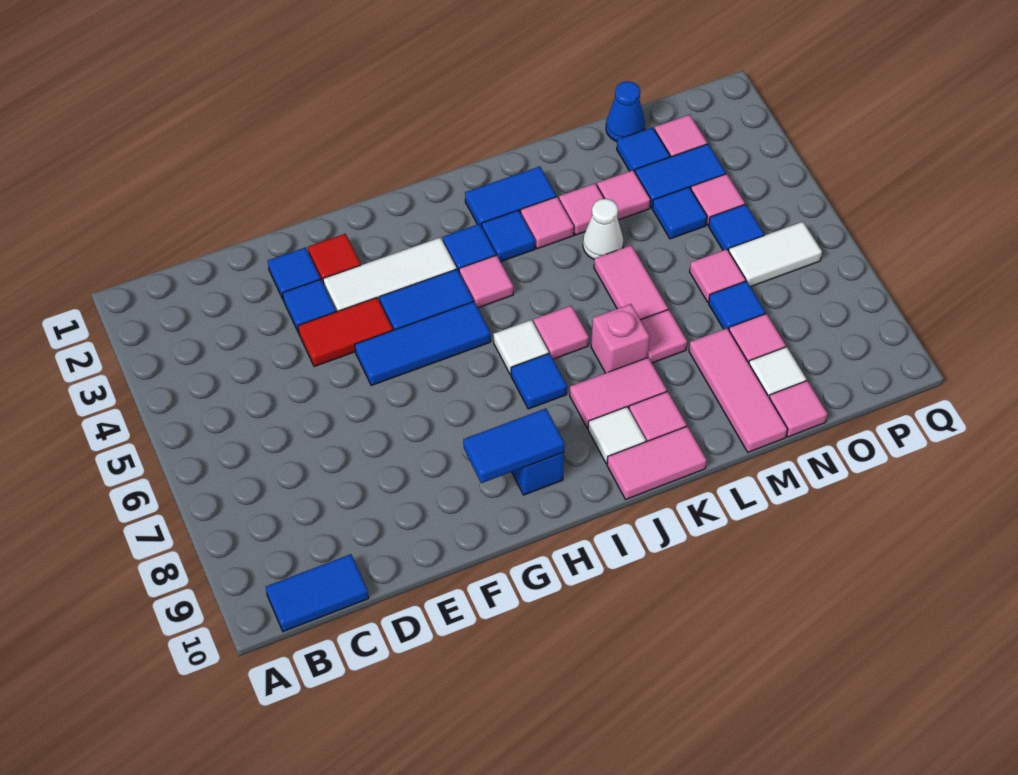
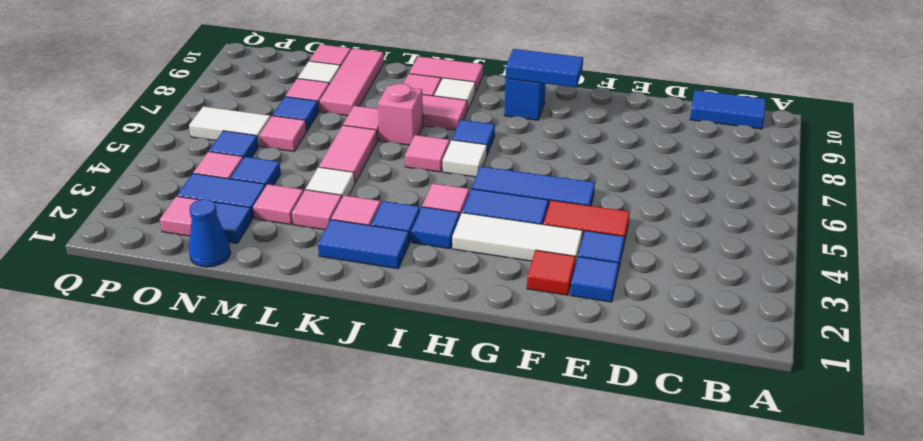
white 1x1 cone [583,199,623,259] -> white 1x1 tile [306,167,355,197]

